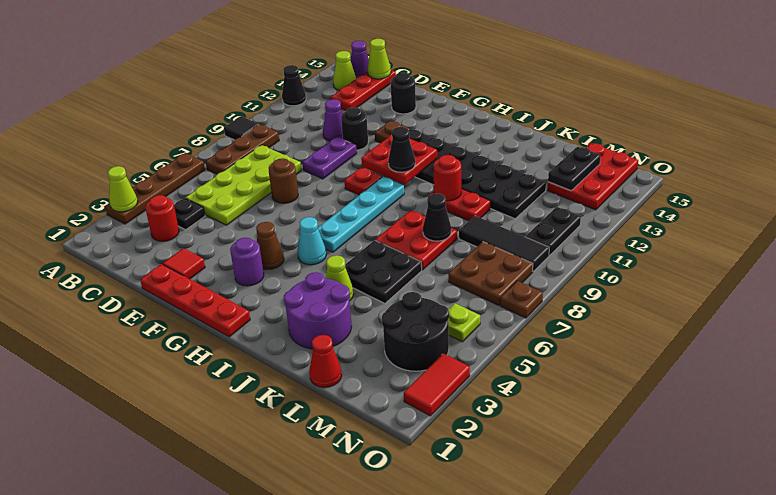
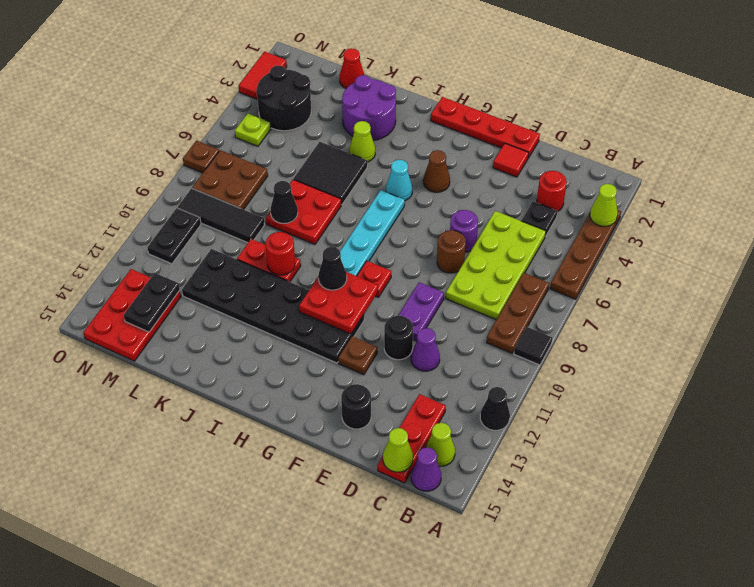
purple 1x1 round brick [230,238,264,286] -> purple 1x1 round brick moved to [450,210,478,252]
black 2x2 plate [345,240,422,303] -> black 2x2 tile [294,142,367,205]

